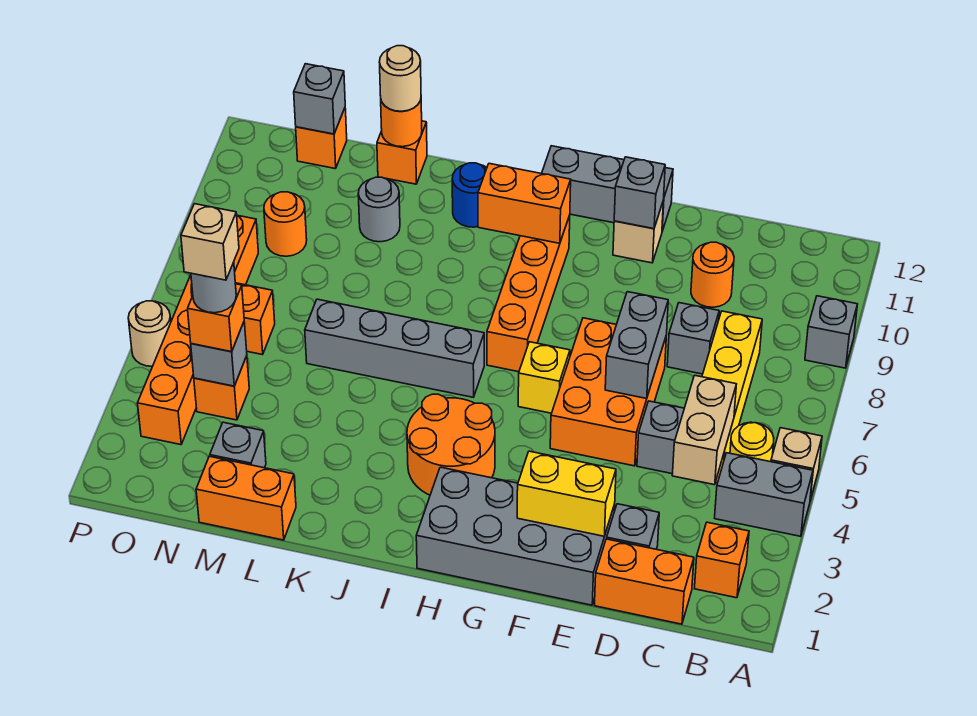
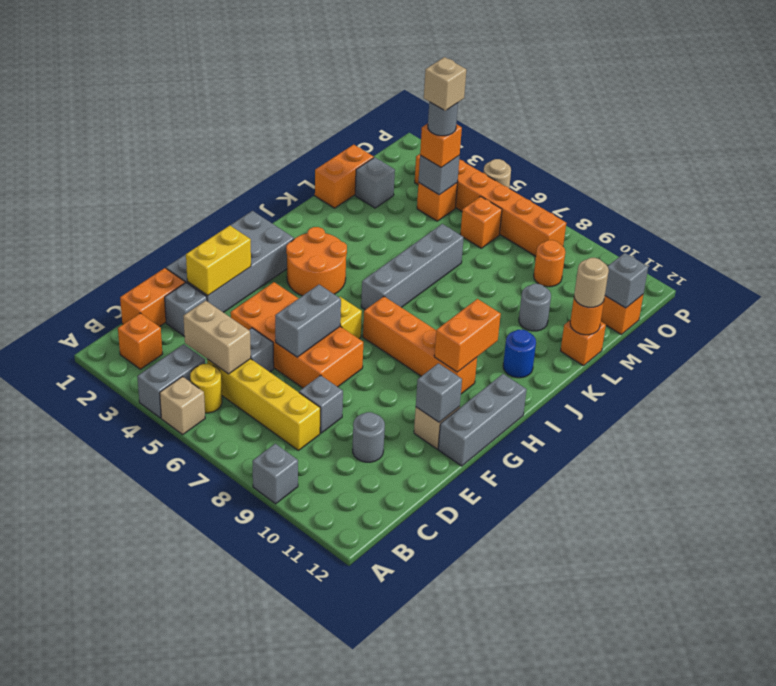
orange 1x1 round brick [691,242,734,307] -> grey 1x1 round brick [353,412,385,462]
orange 2x3 brick [550,318,666,466] -> orange 2x4 brick [231,282,363,388]
grey 1x2 brick [605,292,668,398] -> grey 1x2 brick turned to [275,285,341,357]

